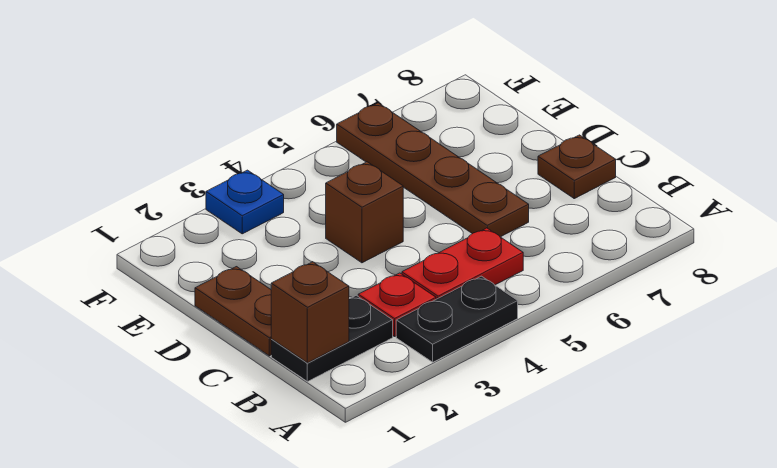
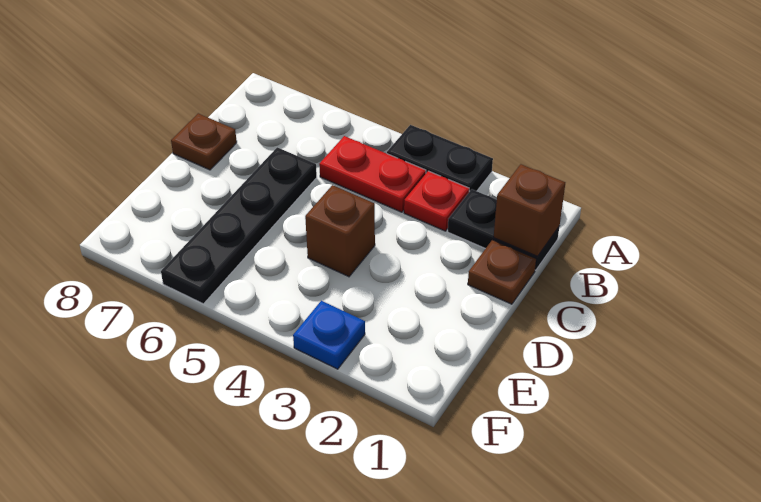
brown 1x2 plate [195,267,271,356] -> brown 1x1 plate [468,240,536,304]
brown 1x4 plate [337,103,529,237] -> black 1x4 plate [161,147,317,304]

